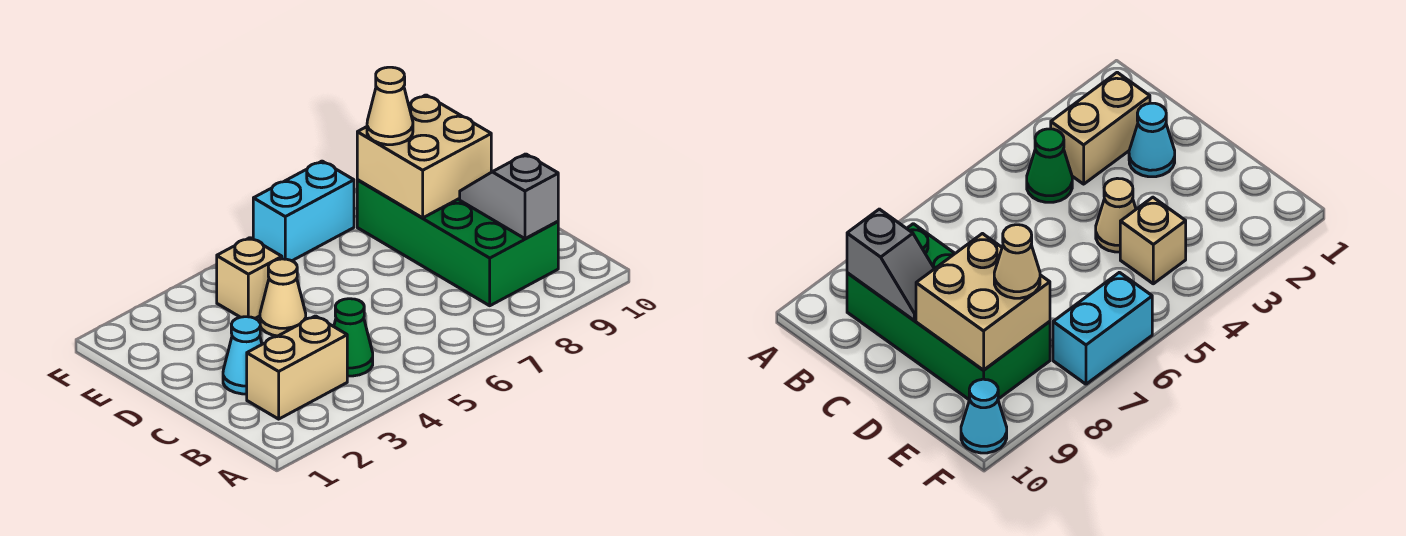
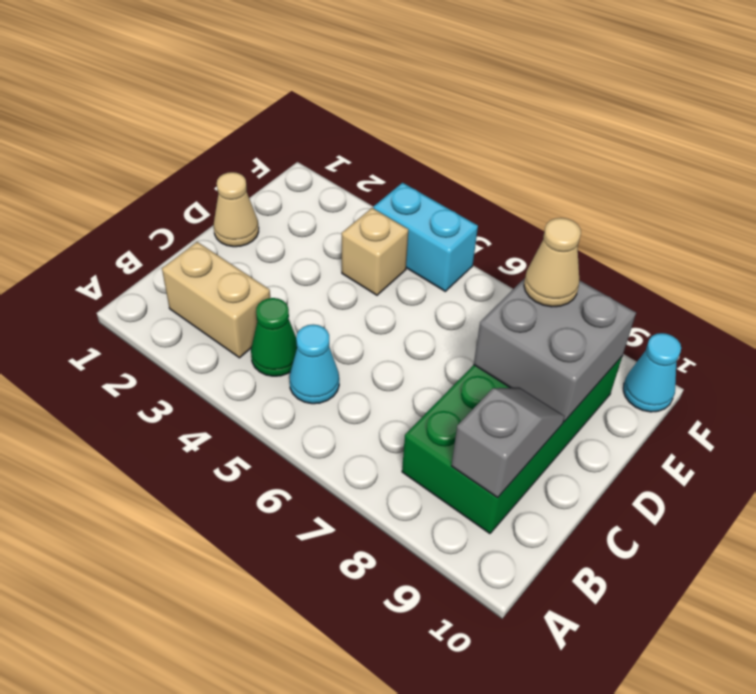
cyan 1x1 cone [223,317,262,394] -> cyan 1x1 cone moved to [289,324,339,404]
tan 1x1 cone [260,259,306,336] -> tan 1x1 cone moved to [214,172,259,247]
tan 2x2 brick [357,95,491,218] -> grey 2x2 brick [474,278,636,422]
cyan 1x2 brick [253,161,354,261] -> cyan 1x2 brick moved to [373,183,478,291]

